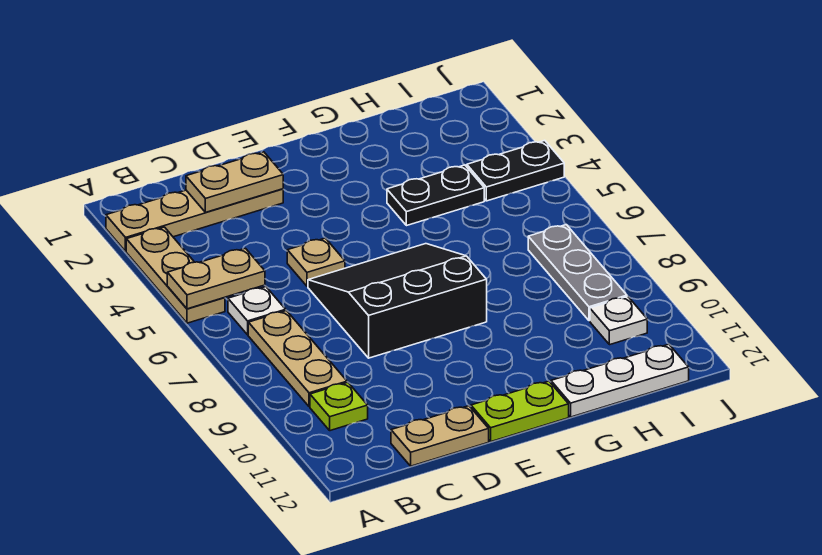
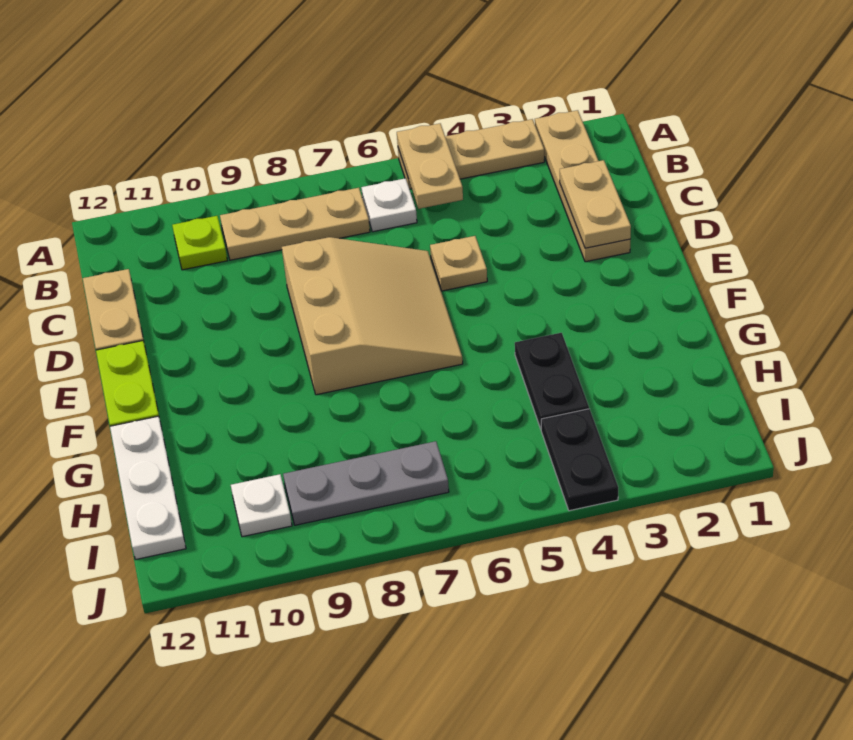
black 3x3 slope [308,244,487,358] -> tan 3x3 slope [282,237,463,395]

